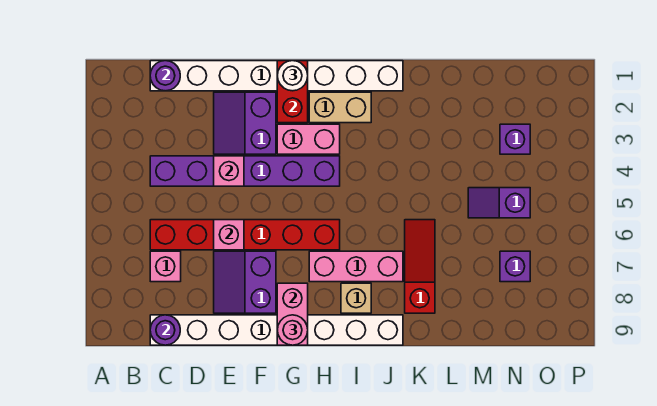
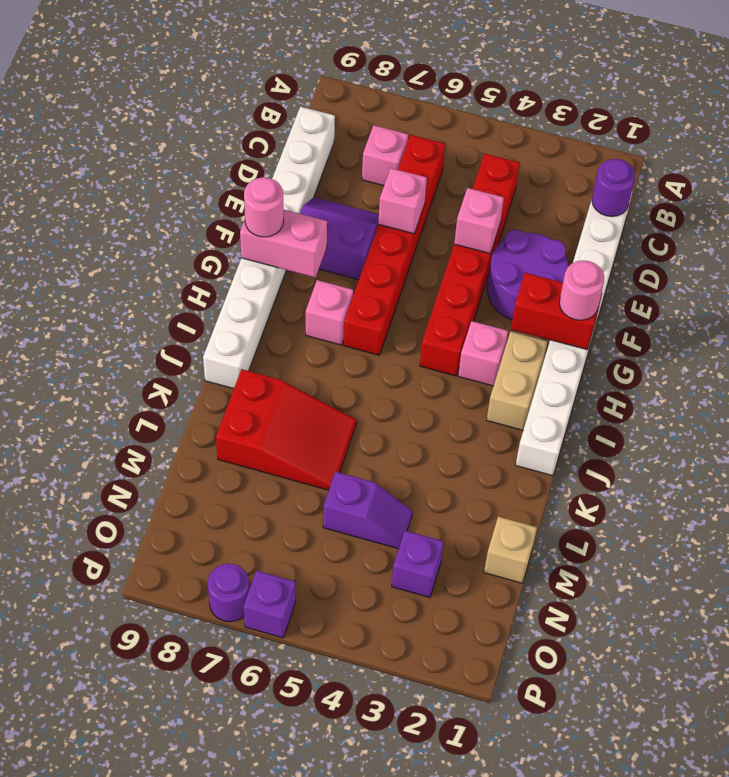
purple 1x6 brick [150,156,340,186] -> red 1x6 brick [420,154,520,376]
purple 1x1 round brick [150,315,180,345] -> purple 1x1 round brick moved to [208,564,249,622]
purple 2x2 slope [214,92,276,154] -> purple 2x2 round brick [487,230,568,320]
white 1x1 round brick [277,61,308,91] -> pink 1x1 round brick [559,260,604,320]
pink 1x2 brick [277,124,340,154] -> pink 1x1 brick [458,321,508,386]
pink 1x3 brick [309,251,403,282] -> pink 1x1 brick [306,280,353,345]
tan 1x1 brick [341,283,371,313] -> tan 1x1 brick moved to [484,517,537,583]
red 1x3 slope [405,220,435,313] -> red 2x3 slope [216,369,357,490]
purple 1x2 slope [468,188,530,218] -> purple 1x2 slope turned to [323,472,412,549]
purple 1x1 brick [500,251,530,282] -> purple 1x1 brick moved to [244,571,296,638]

